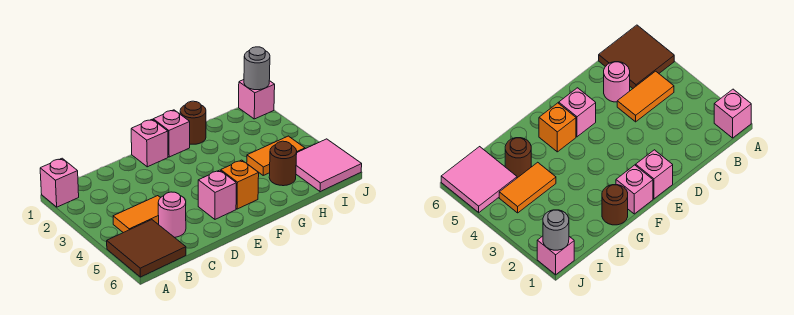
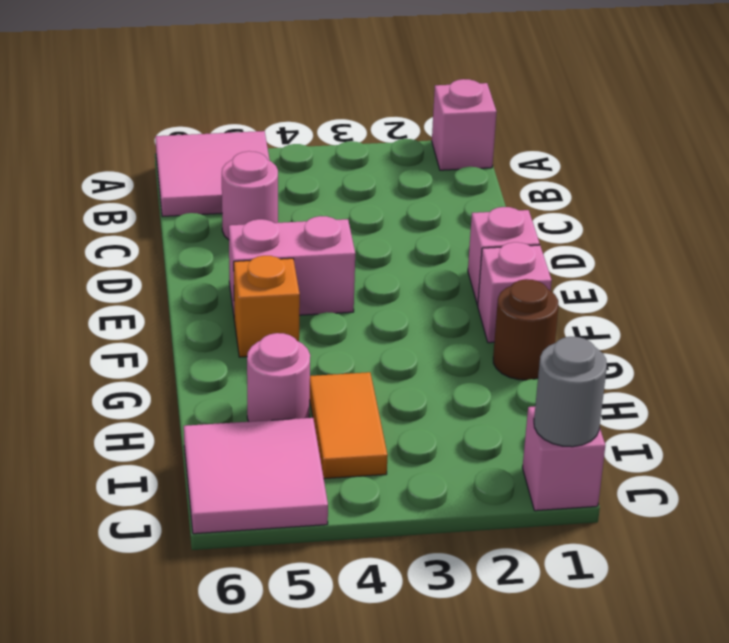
brown 2x2 tile [107,220,186,277] -> pink 2x2 tile [155,131,270,217]
orange 1x2 tile [113,196,160,233] -> none
pink 1x1 brick [198,170,236,219] -> pink 1x2 brick [229,216,355,315]
brown 1x1 round brick [269,141,297,186] -> pink 1x1 round brick [247,333,310,422]

